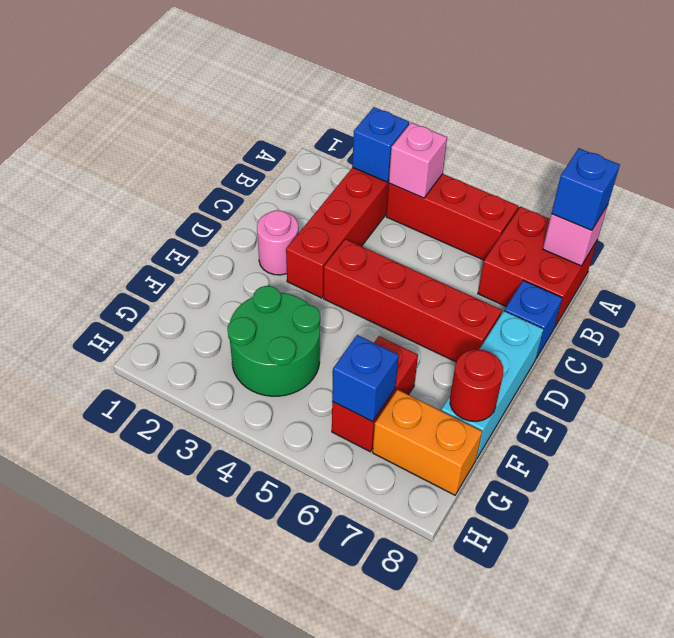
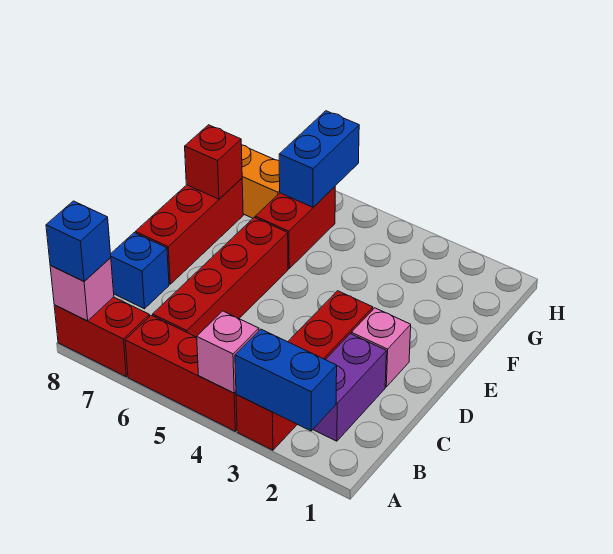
blue 1x1 brick [352,107,409,182] -> blue 1x2 brick [235,329,337,431]
red 2x2 brick [478,207,597,328] -> red 1x2 brick [54,297,150,377]
none -> purple 1x2 brick [313,334,386,441]
pink 1x1 round brick [257,210,298,275] -> pink 1x1 brick [351,308,411,387]
red 1x4 brick [324,239,502,362] -> red 1x4 brick turned to [153,217,288,337]
cyan 1x3 brick [441,311,544,459] -> red 1x3 brick [135,178,243,284]
green 2x2 round brick [227,286,320,396] -> none
red 1x1 round brick [450,349,503,422] -> red 1x1 brick [185,125,242,199]
blue 1x1 brick [332,335,399,422] -> blue 1x2 brick [279,111,359,207]

